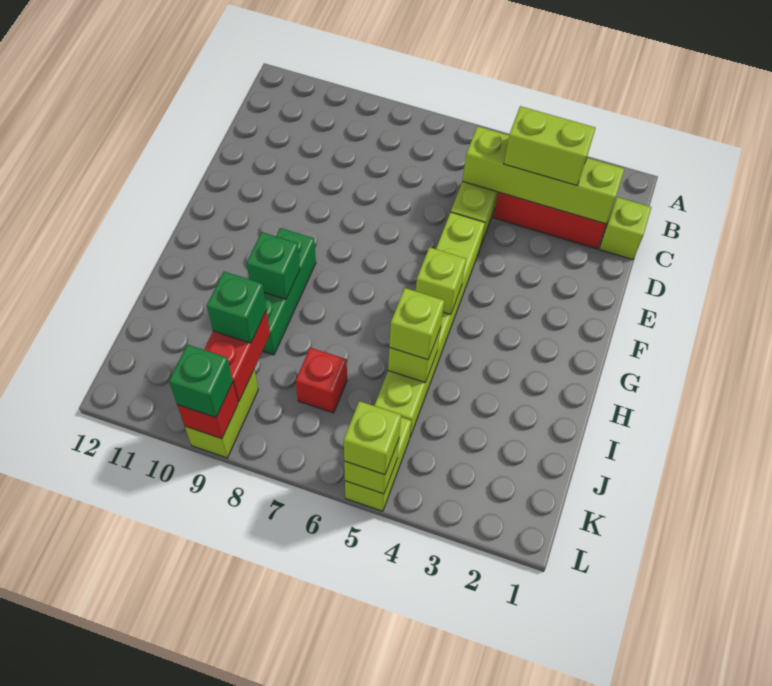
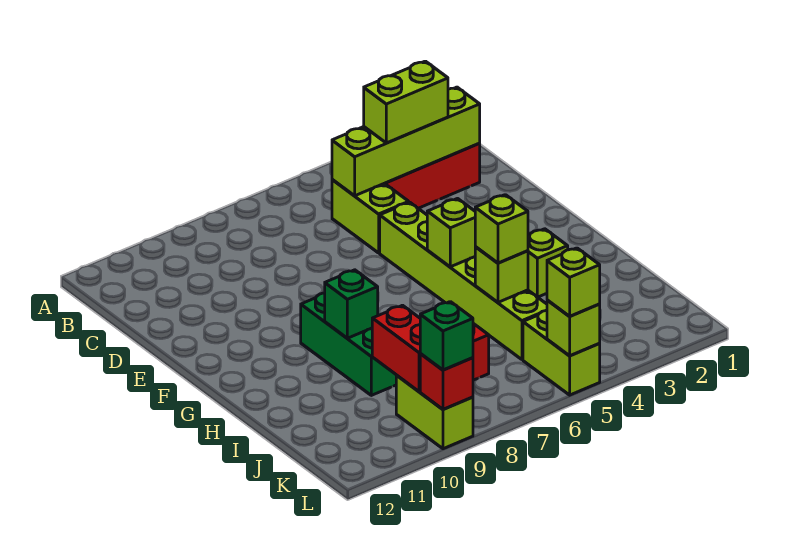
lime 1x1 brick [599,197,651,260] -> lime 1x1 brick moved to [528,229,568,297]
green 1x1 brick [207,272,266,343] -> none

